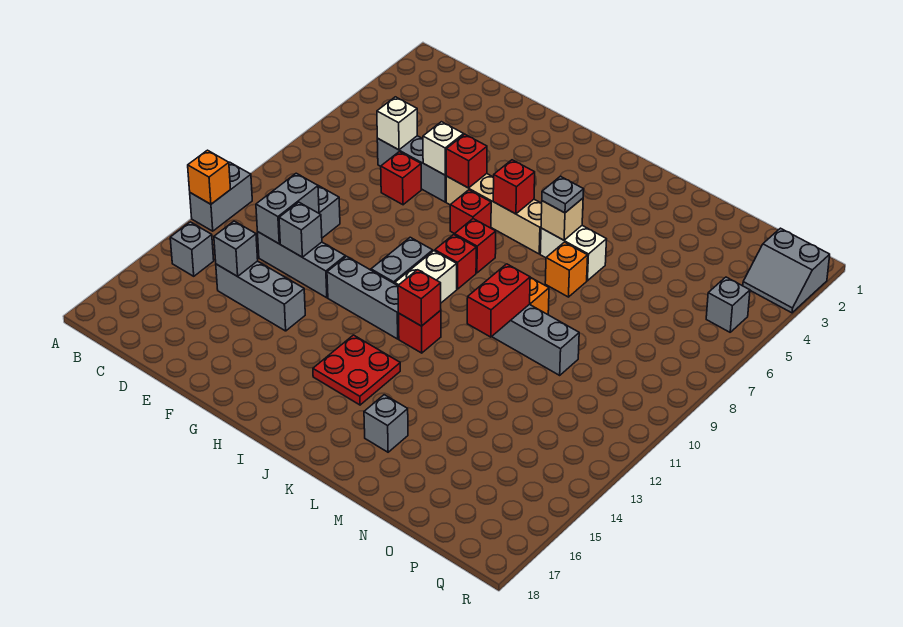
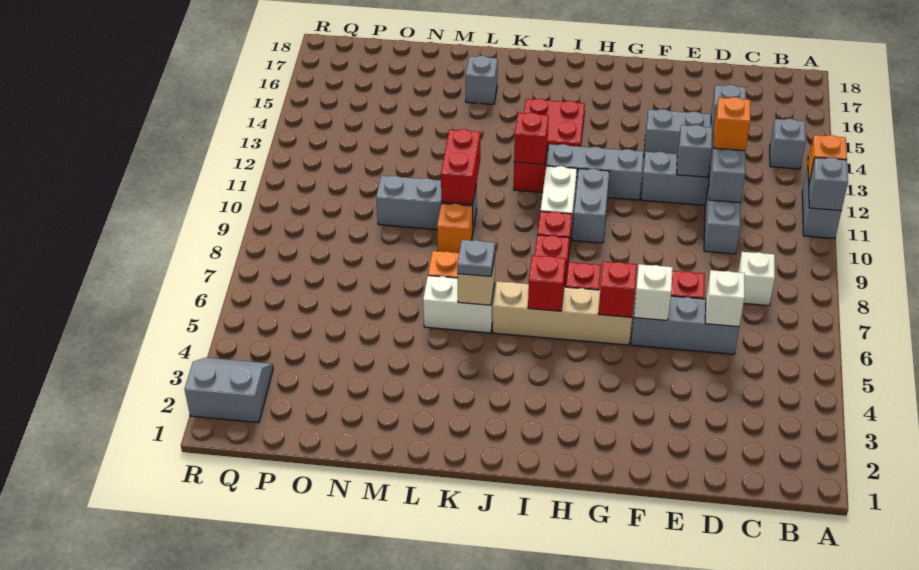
none -> white 1x1 brick [738,252,775,306]
none -> orange 1x1 brick [714,97,750,151]
grey 1x1 brick [706,277,750,332] -> grey 1x1 brick moved to [809,157,848,211]

